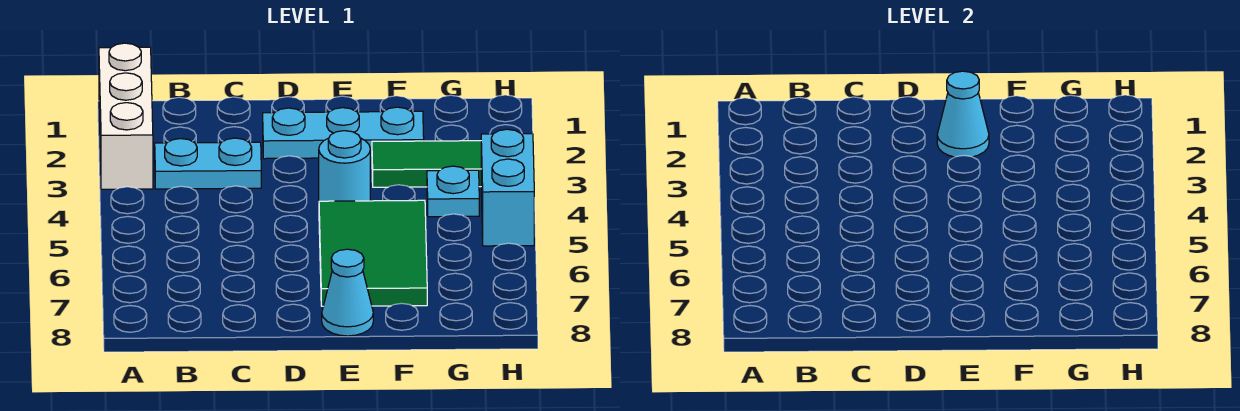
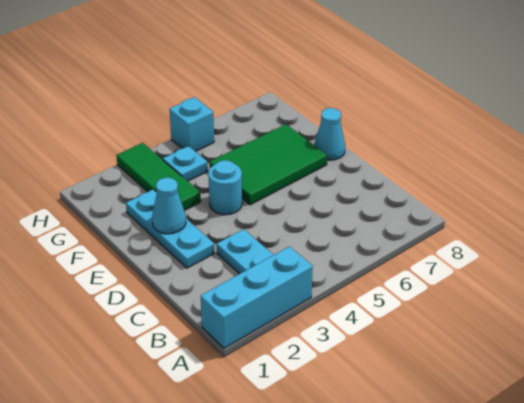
white 1x3 brick [99,43,153,189] -> cyan 1x3 brick [201,247,313,348]
cyan 1x2 brick [481,129,534,246] -> cyan 1x1 brick [170,97,214,152]

